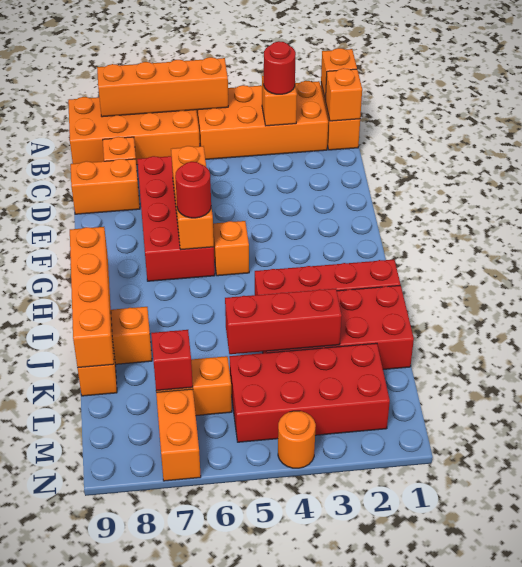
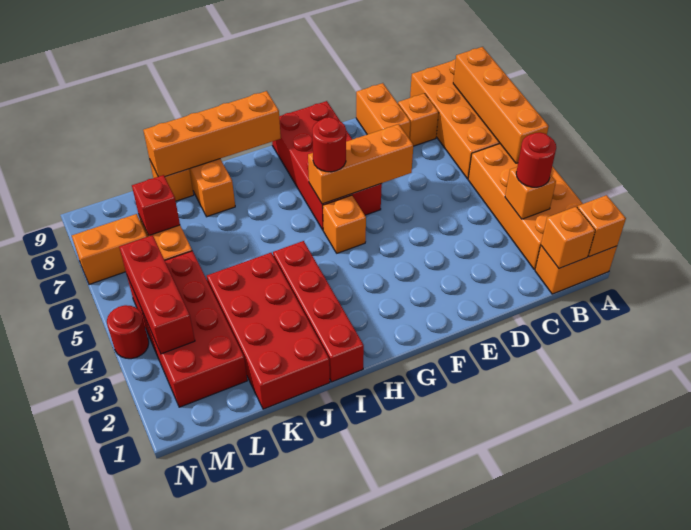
red 2x4 brick [137,156,215,281] -> red 2x4 brick turned to [272,101,382,230]
red 1x3 brick [225,289,342,354] -> red 1x3 brick moved to [119,235,195,354]
orange 1x1 round brick [278,411,316,468] -> red 1x1 round brick [107,305,149,359]

